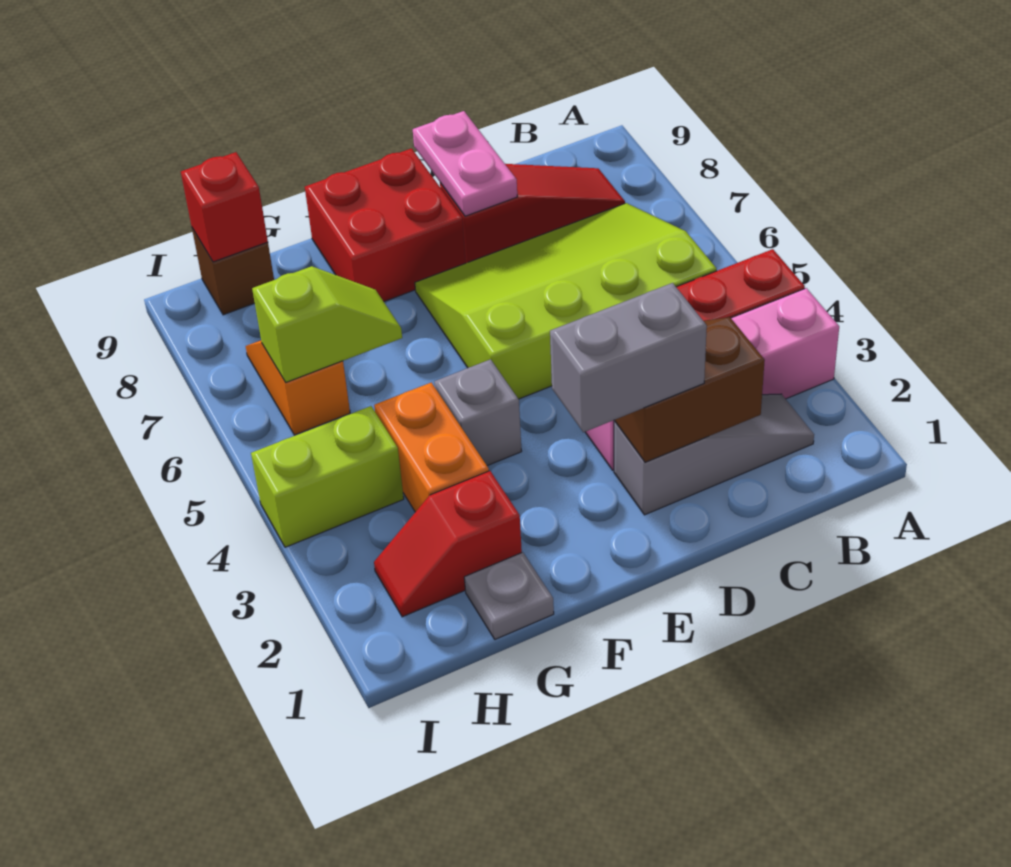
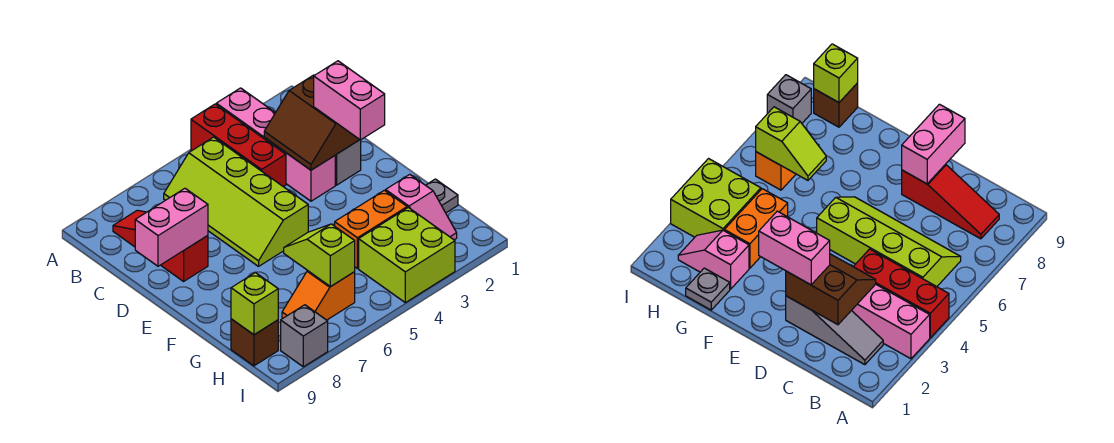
lime 3x4 slope [415,203,717,399] -> lime 2x4 slope [164,137,308,266]
grey 1x2 brick [550,283,707,432] -> pink 1x2 brick [314,61,385,140]
pink 1x2 plate [413,111,517,216] -> pink 1x2 brick [135,188,208,266]
red 2x2 brick [305,148,466,301] -> none
grey 1x1 brick [434,359,522,466] -> grey 1x1 brick moved to [281,305,328,367]
red 1x2 slope [374,471,522,617] -> pink 1x2 slope [386,174,457,240]
lime 1x2 brick [251,406,404,547] -> lime 2x2 brick [359,207,455,303]
red 1x1 brick [181,152,268,262] -> lime 1x1 brick [231,273,278,335]

